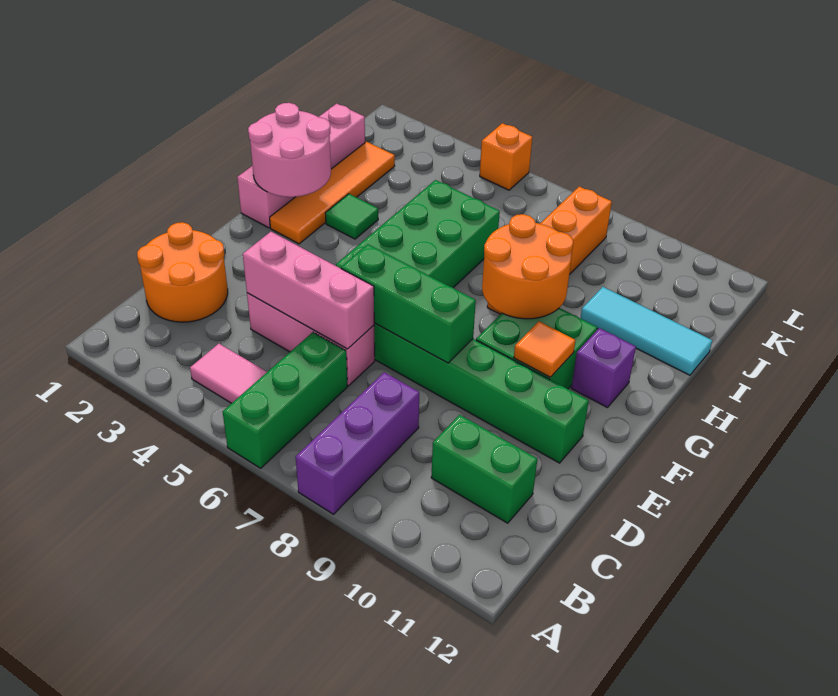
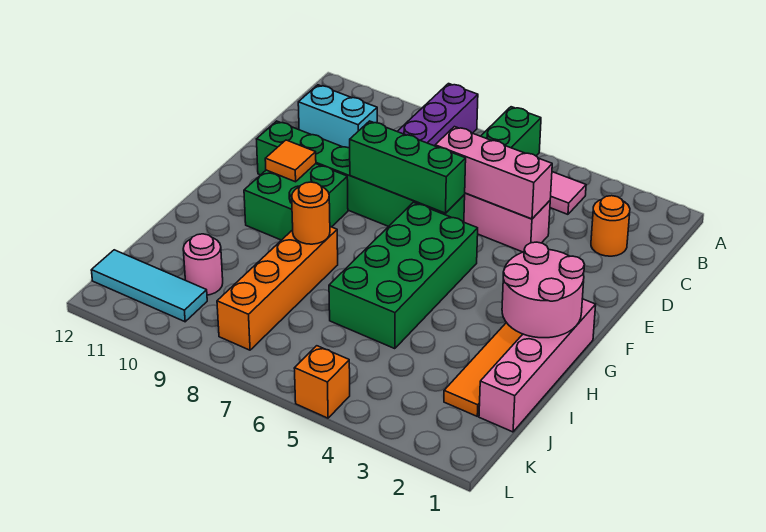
orange 2x2 round brick [137,222,228,322] -> orange 1x1 round brick [591,196,630,256]
green 1x2 brick [431,415,537,523] -> cyan 1x2 brick [298,85,377,148]
orange 2x2 round brick [482,214,573,319] -> orange 1x1 round brick [292,182,330,244]
purple 1x1 brick [571,328,636,408] -> none
green 1x1 tile [325,194,378,239] -> none
cyan 1x3 tile [580,287,712,375] -> cyan 1x3 tile moved to [91,250,207,322]
none -> pink 1x1 round brick [183,234,223,295]

